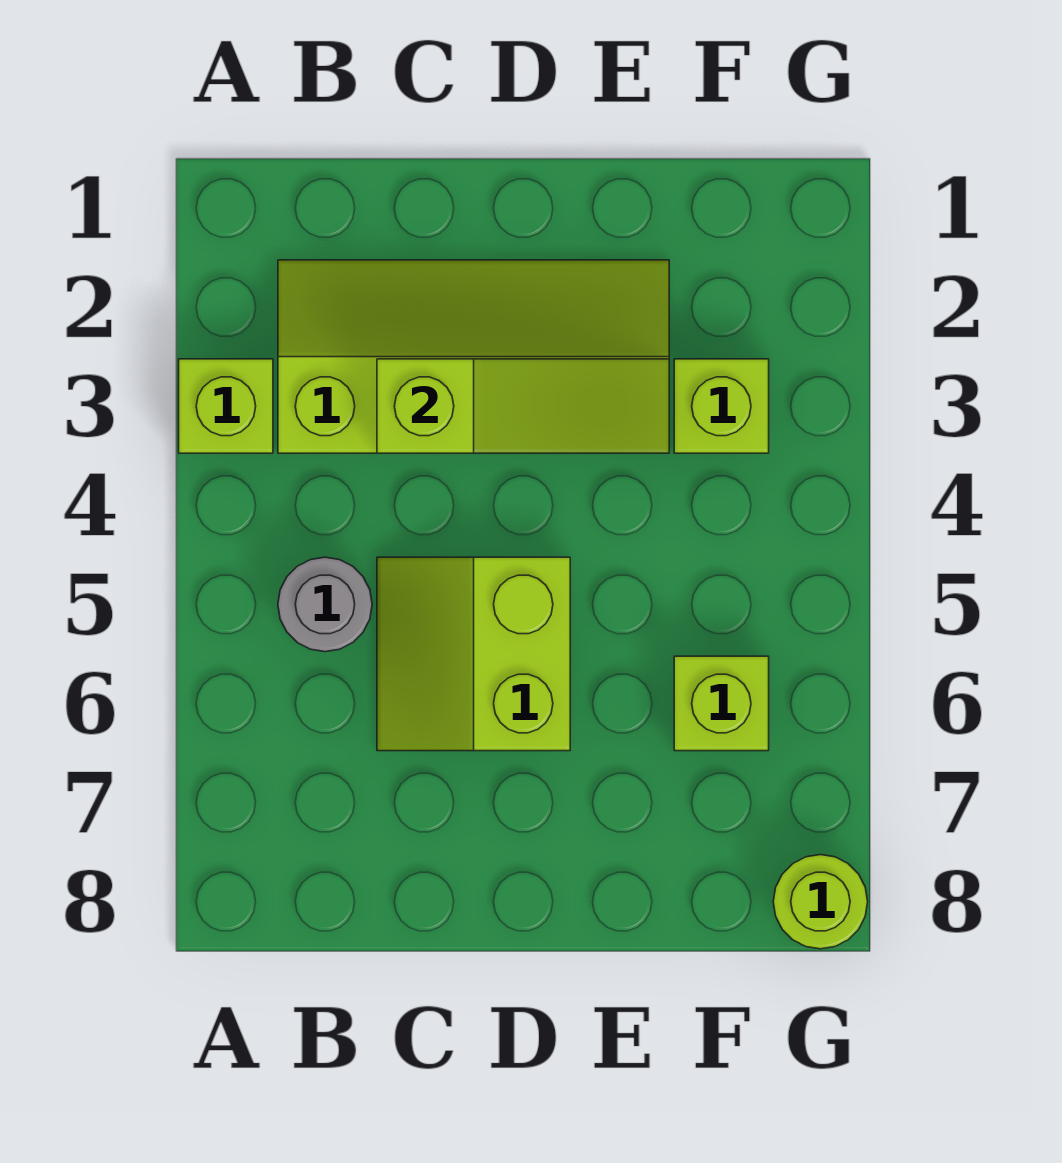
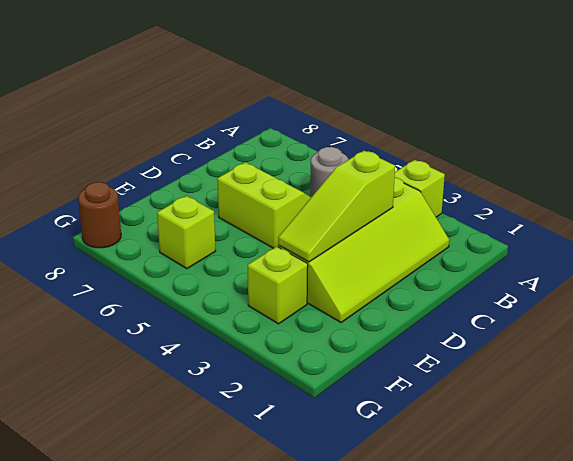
lime 1x1 round brick [773,855,868,949] -> brown 1x1 round brick [78,182,121,248]

